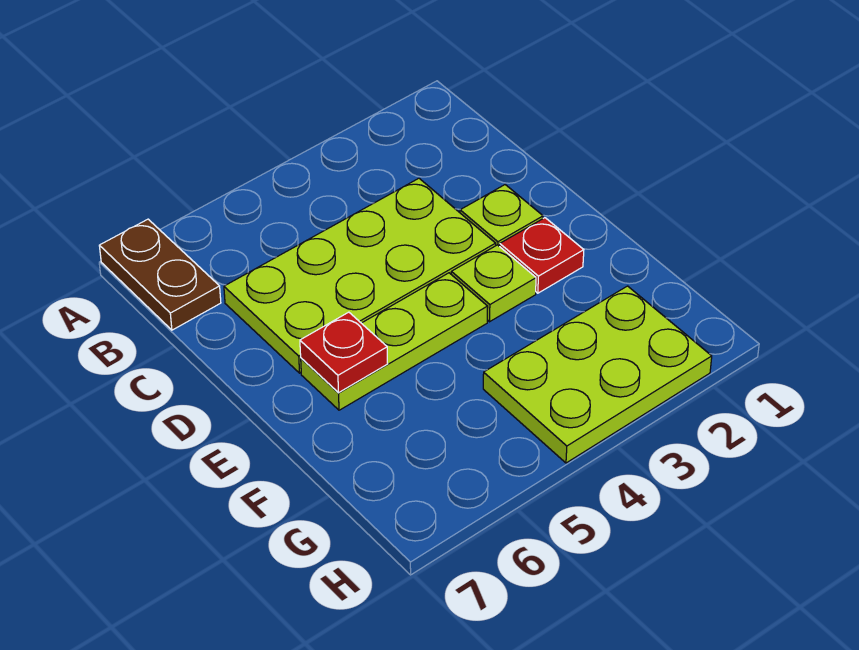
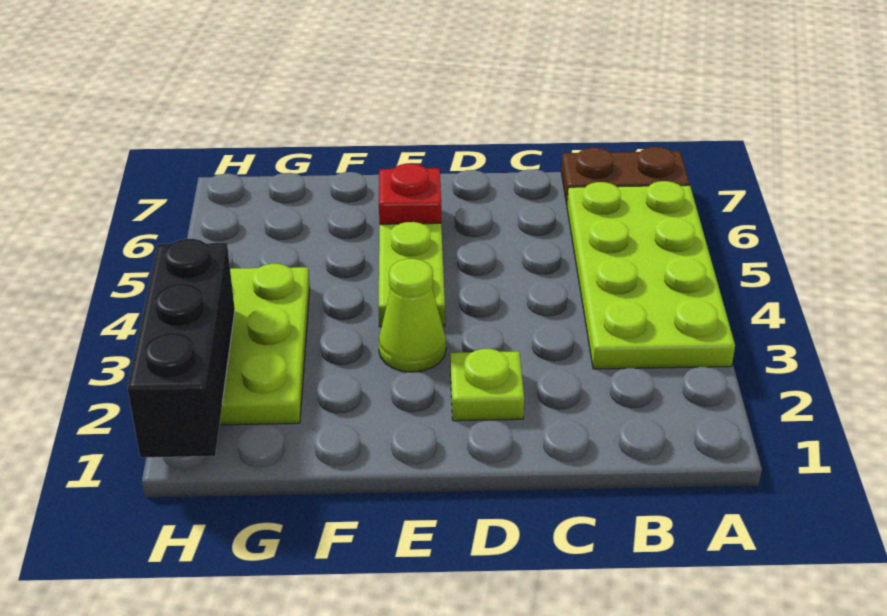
lime 2x4 plate [224,178,496,373] -> lime 2x4 plate moved to [567,181,735,369]
red 1x1 plate [500,218,584,293] -> none
lime 1x1 plate [451,245,536,322] -> lime 1x1 cone [379,259,446,372]
none -> black 1x3 brick [127,239,235,457]

